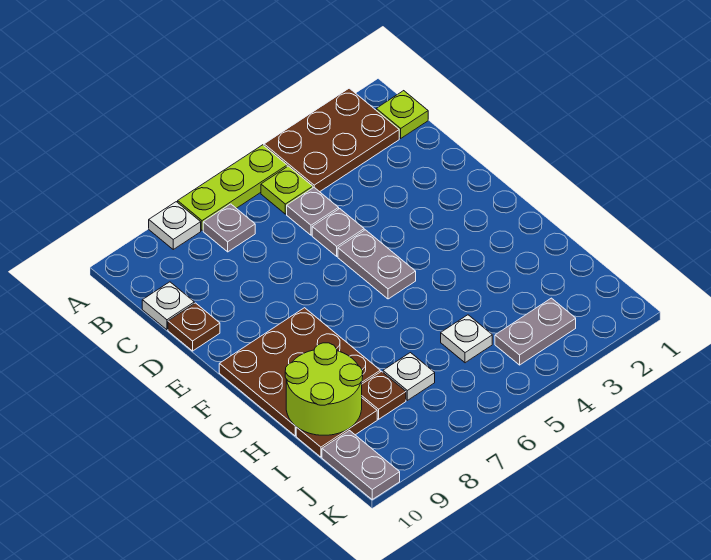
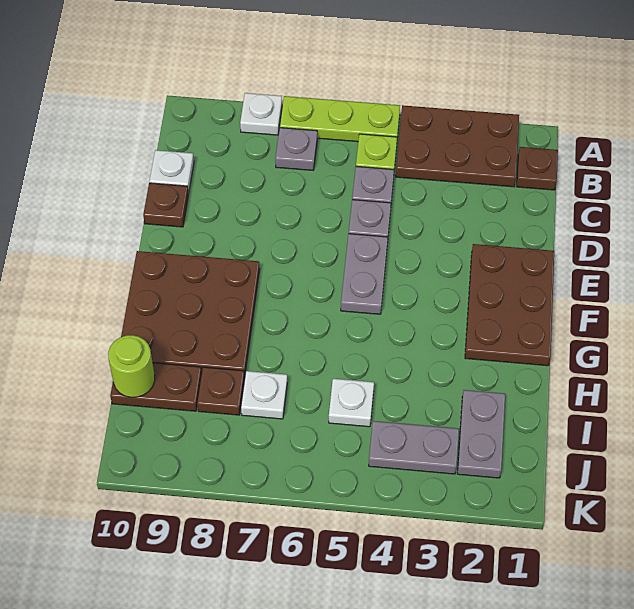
lime 1x1 plate [376,91,428,138] -> brown 1x1 plate [517,147,558,190]
none -> brown 2x3 plate [465,244,554,366]
lime 2x2 round brick [285,343,363,435] -> lime 1x1 round brick [108,335,155,397]
grey 1x2 plate [322,431,400,499] -> grey 1x2 plate moved to [457,390,505,478]

